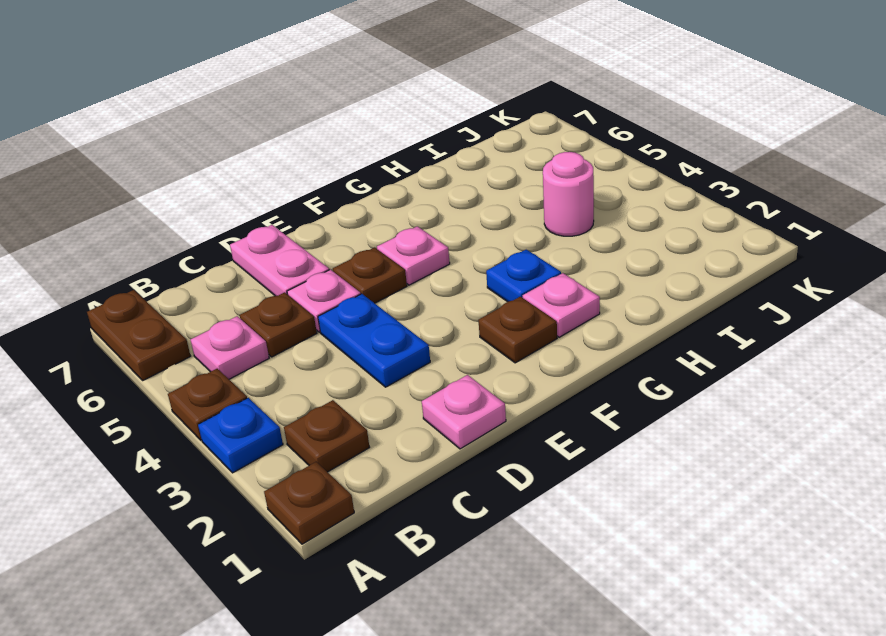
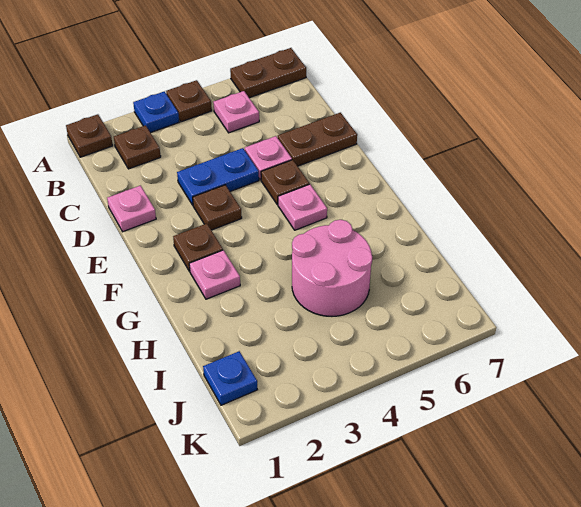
brown 1x1 plate [240,292,317,357] -> brown 1x1 plate moved to [193,185,242,230]
pink 1x2 plate [230,225,329,296] -> brown 1x2 plate [278,113,357,166]
blue 1x1 plate [486,250,561,302] -> blue 1x1 plate moved to [203,351,257,405]
pink 1x1 round brick [543,152,594,236] -> pink 2x2 round brick [292,220,372,316]

